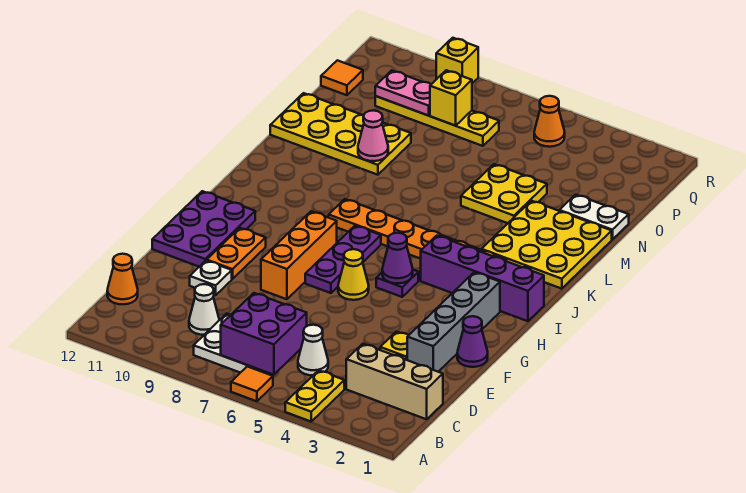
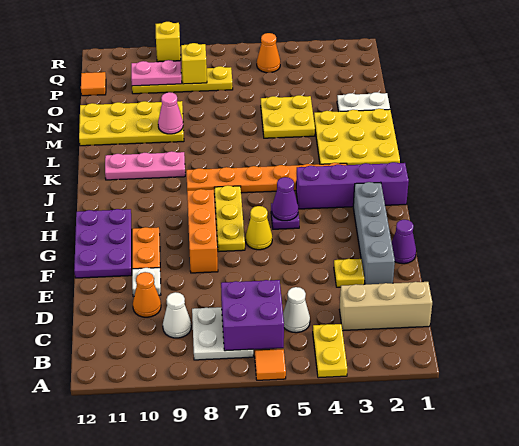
orange 1x1 cone [107,254,138,304] -> orange 1x1 cone moved to [133,272,161,317]
purple 1x3 plate [305,226,381,293] -> yellow 1x3 plate [214,185,245,252]
none -> pink 1x3 plate [105,151,185,180]

